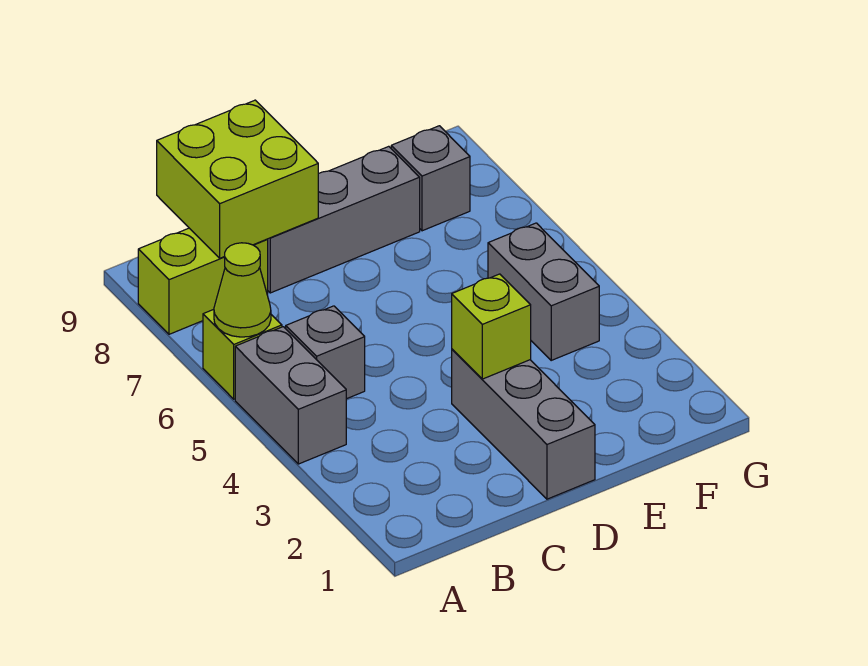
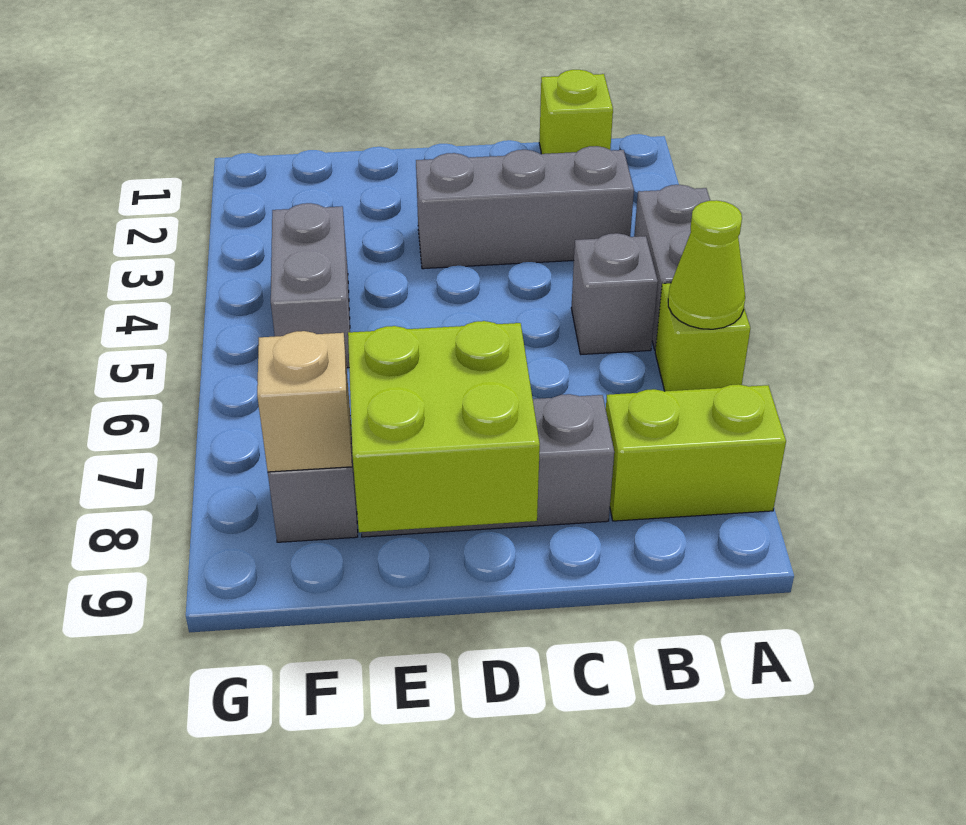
lime 2x2 brick [157,100,318,258] -> lime 2x2 brick moved to [348,321,540,532]
grey 1x3 brick [452,349,595,499] -> grey 1x3 brick turned to [416,146,634,269]
lime 1x1 brick [452,274,531,379] -> lime 1x1 brick moved to [539,70,613,154]
none -> tan 1x1 brick [257,331,352,472]

